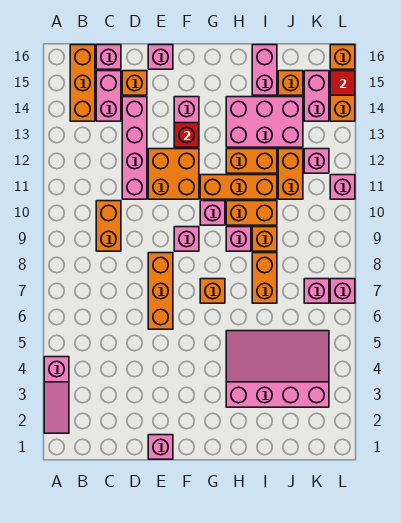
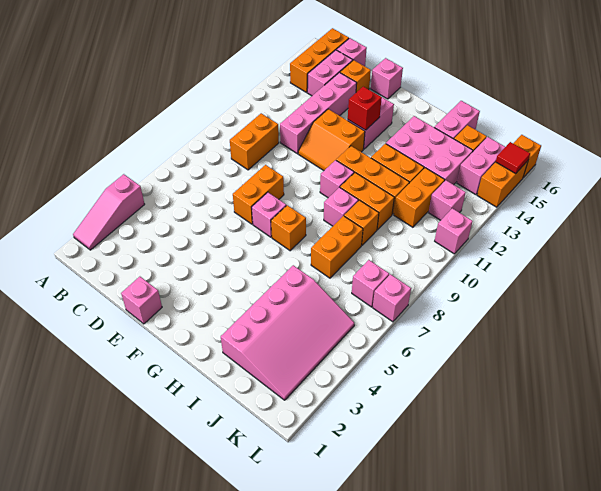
orange 1x3 brick [148,253,173,329] -> orange 1x2 brick [233,165,284,224]
orange 2x2 brick [148,149,199,199] -> orange 2x2 slope [298,109,365,171]
pink 1x1 brick [174,227,199,251] -> pink 1x1 brick moved to [252,192,286,237]
pink 3x4 slope [226,331,329,407] -> pink 3x4 slope turned to [221,265,354,400]

